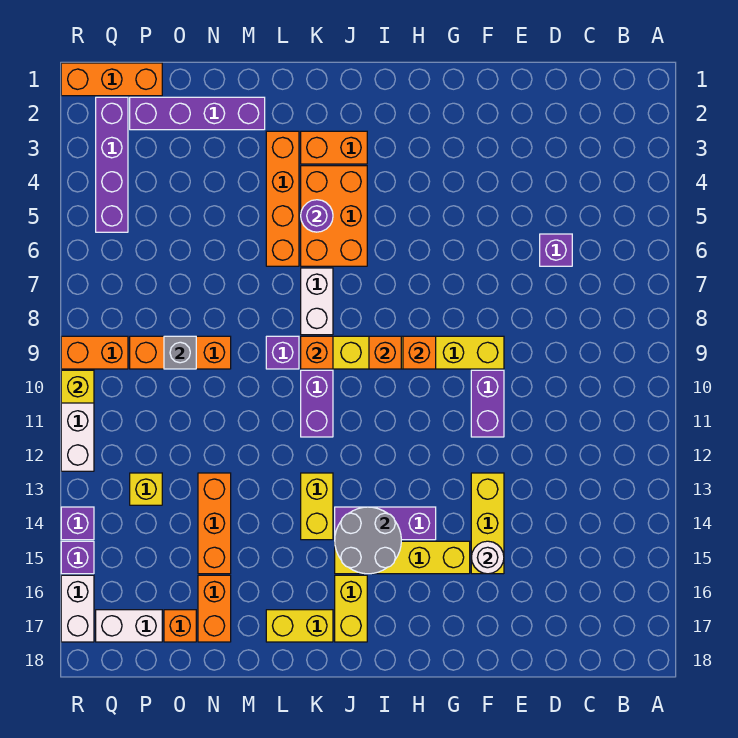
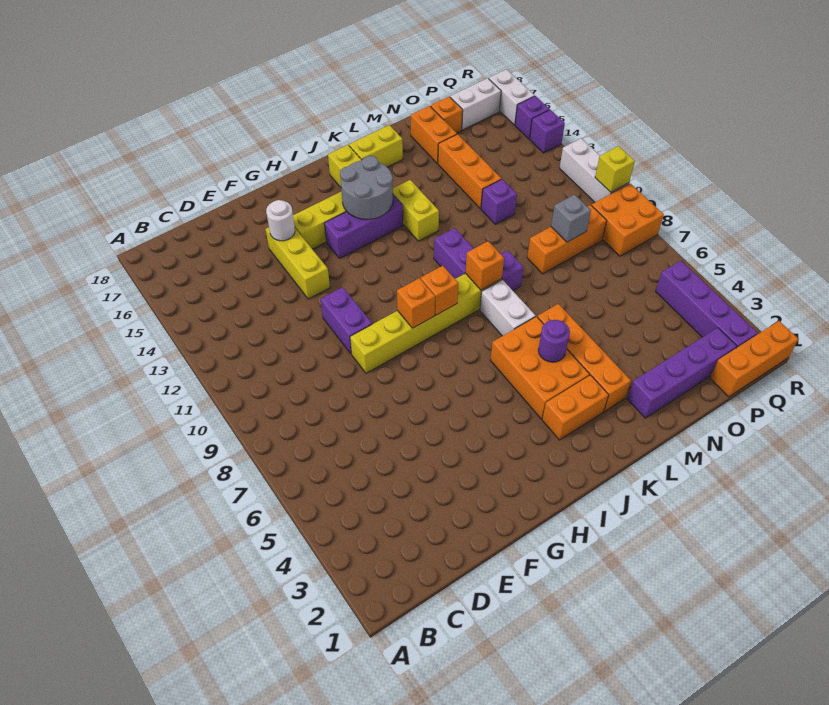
purple 1x1 brick [540,234,572,266] -> purple 1x1 brick moved to [481,179,517,224]
yellow 1x1 brick [130,473,162,505] -> none
orange 1x2 brick [61,336,128,369] -> orange 2x2 brick [591,184,664,256]

